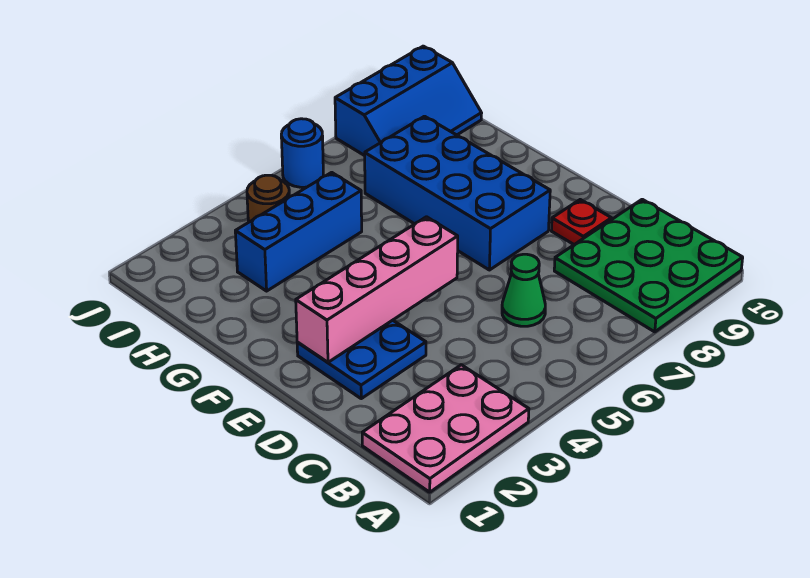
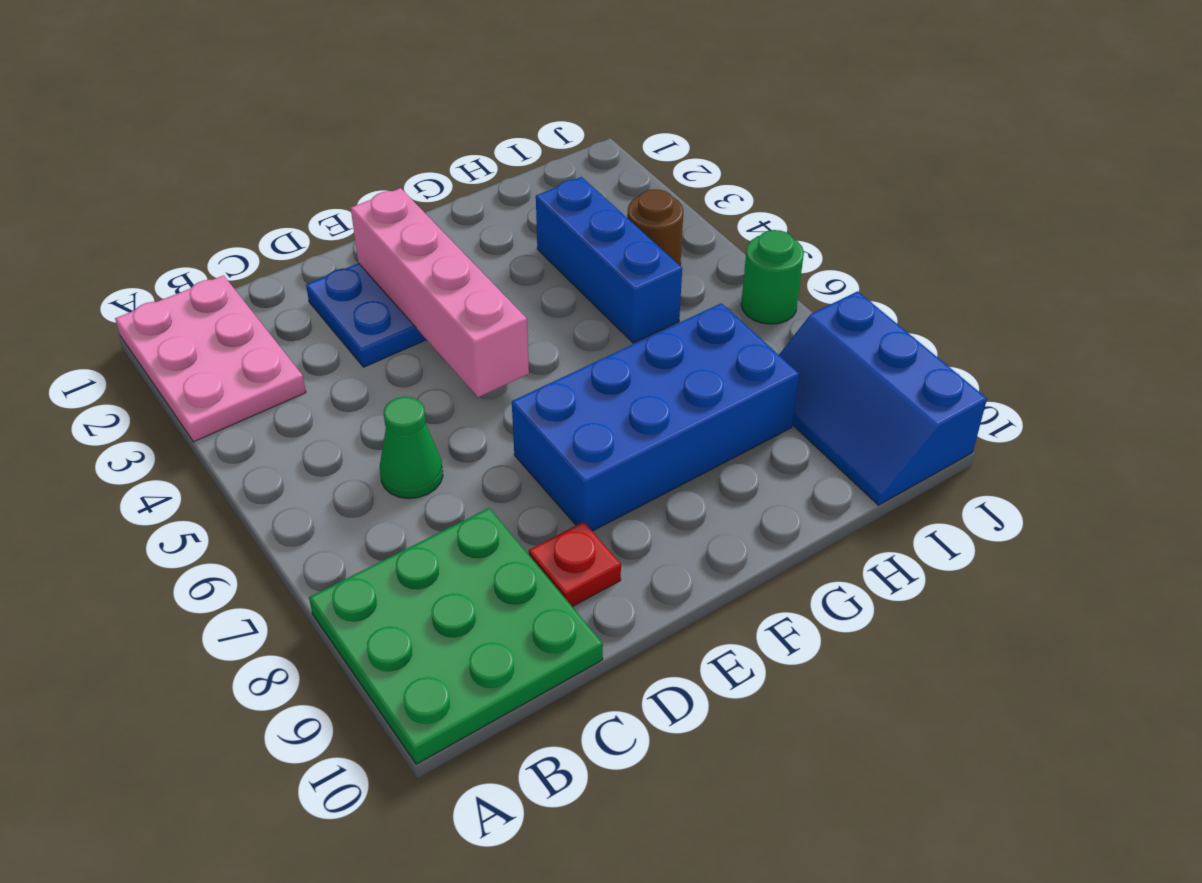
blue 1x1 round brick [281,119,323,187] -> green 1x1 round brick [741,230,804,324]

